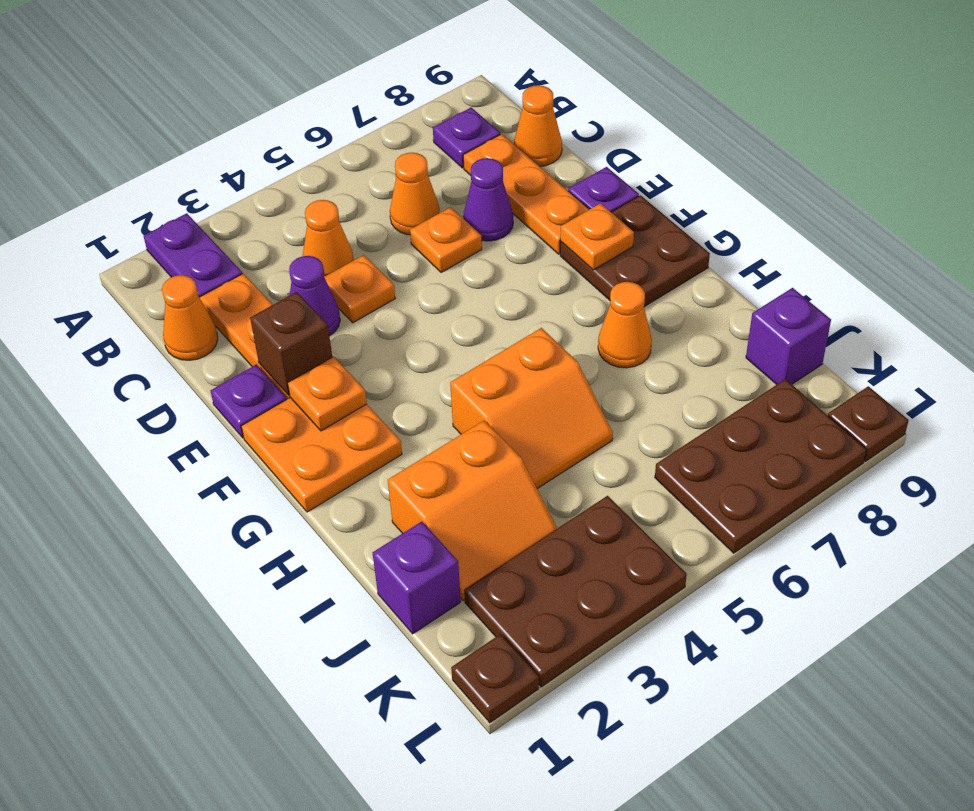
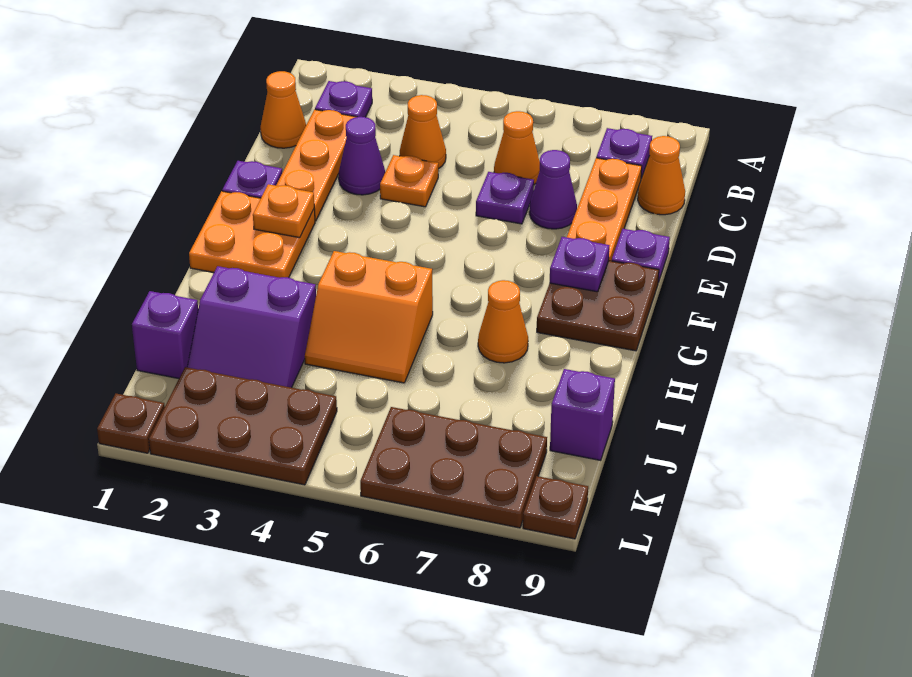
purple 1x2 plate [144,213,242,297] -> purple 1x1 plate [315,81,372,117]
orange 1x1 plate [410,207,482,273] -> purple 1x1 plate [476,172,534,224]
brown 1x1 brick [250,292,332,395] -> none
orange 1x1 plate [560,203,634,270] -> purple 1x1 plate [550,237,609,292]
orange 2x2 slope [388,421,557,601] -> purple 2x2 slope [187,266,316,388]

